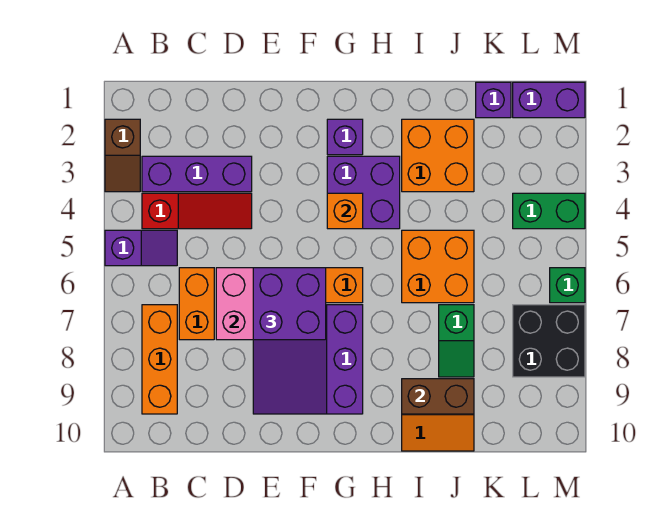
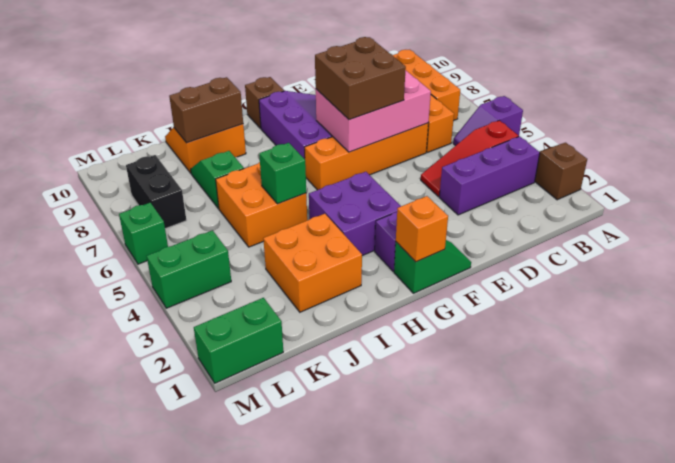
purple 2x2 brick [253,268,326,340] -> brown 2x2 brick [315,37,406,120]
none -> green 1x2 slope [394,240,471,293]
orange 1x1 brick [327,193,363,229] -> orange 1x1 brick moved to [396,196,448,262]
none -> brown 1x1 brick [245,77,284,128]
none -> green 1x1 brick [259,143,306,204]
purple 1x1 brick [476,82,511,118] -> none
purple 1x2 brick [513,82,585,118] -> green 1x2 brick [194,298,283,383]
black 2x2 brick [513,305,585,377] -> black 1x2 brick [126,155,186,229]

